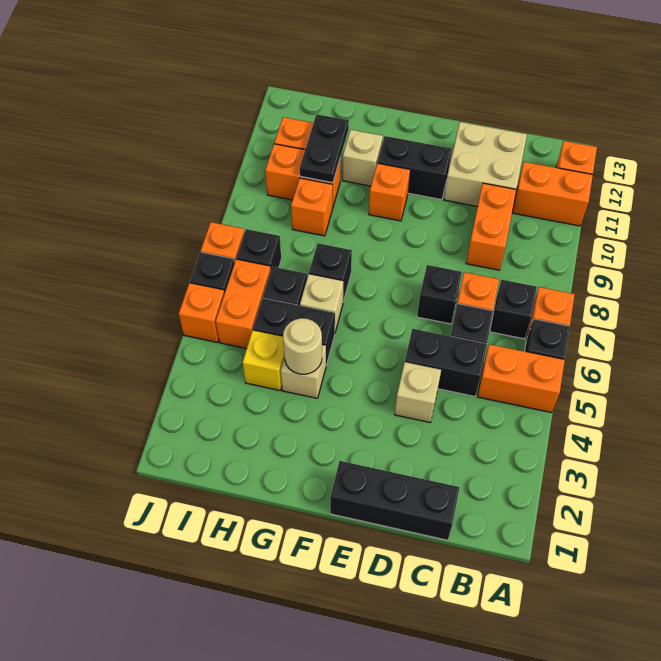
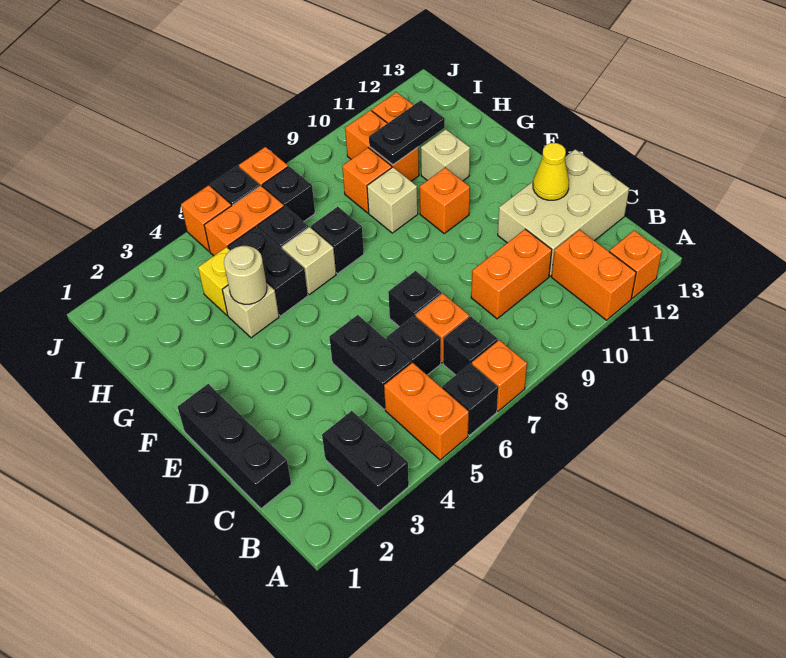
tan 2x2 brick [444,122,527,207] -> tan 2x3 brick [498,149,629,276]
tan 1x1 brick [395,362,441,422] -> tan 1x1 brick moved to [367,167,418,233]
none -> yellow 1x1 cone [533,143,569,200]
black 1x2 brick [377,136,452,200] -> black 1x2 brick moved to [322,411,409,511]

